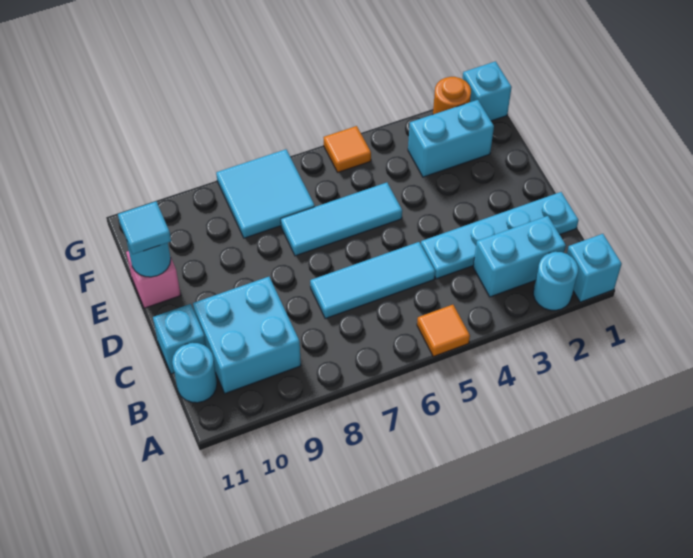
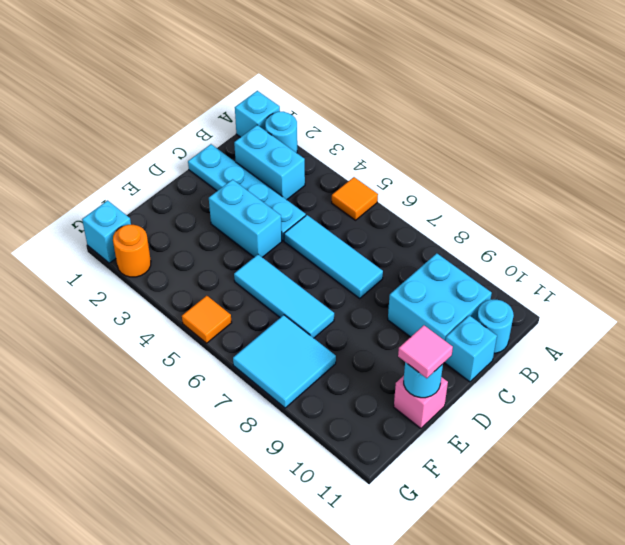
cyan 1x1 tile [118,202,171,254] -> pink 1x1 tile [398,325,453,378]
cyan 1x2 brick [408,100,494,177] -> cyan 1x2 brick moved to [209,180,282,257]

